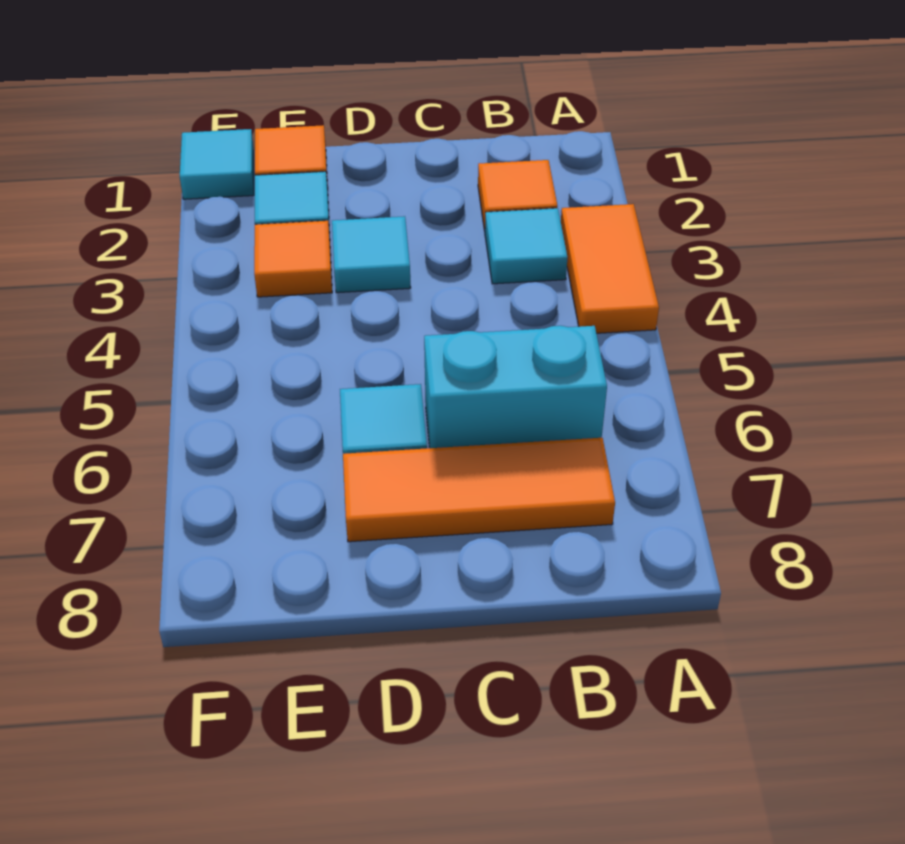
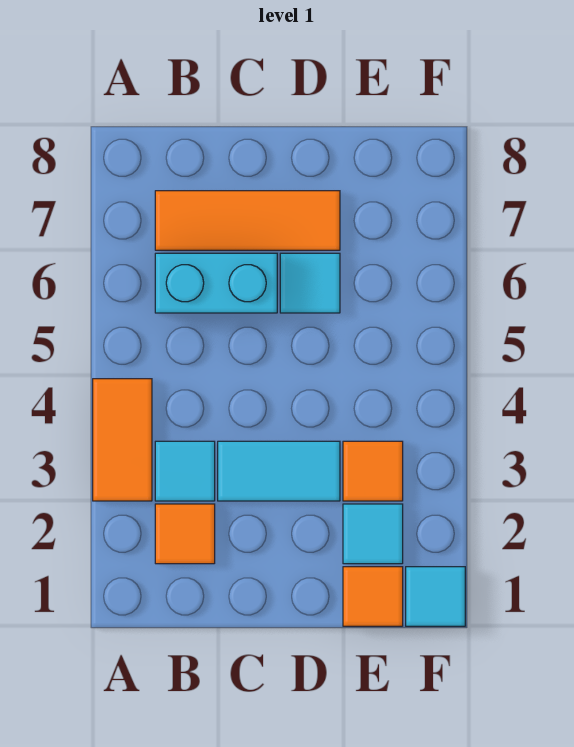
cyan 1x1 tile [332,216,411,293] -> cyan 1x2 tile [218,441,340,501]

